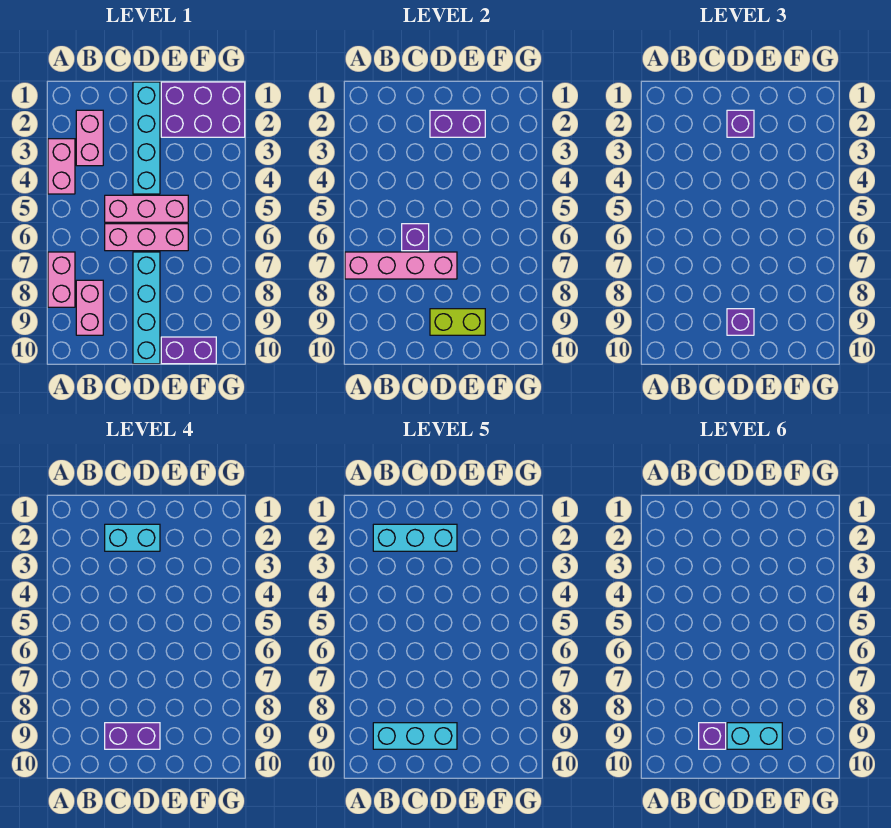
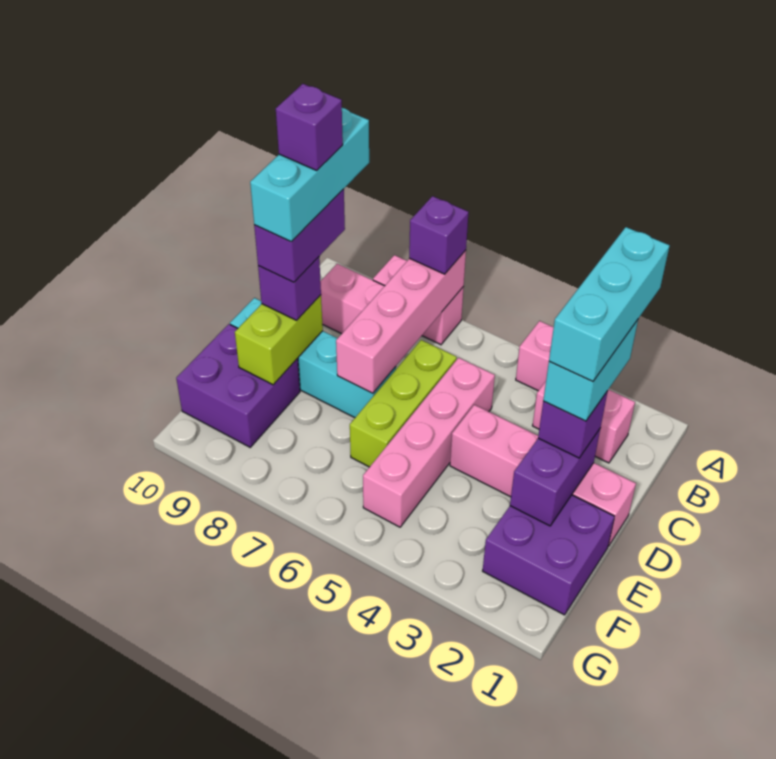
pink 1x3 brick [105,195,188,222] -> pink 1x4 brick [363,358,495,527]
pink 1x3 brick [105,224,188,251] -> lime 1x3 brick [350,340,457,467]
purple 1x1 brick [402,224,429,251] -> purple 1x1 brick moved to [409,196,469,274]
cyan 1x4 brick [133,82,160,194] -> pink 1x4 brick [450,405,636,546]
cyan 1x2 brick [727,723,782,749] -> none
purple 2x3 brick [161,82,245,137] -> purple 2x2 brick [483,495,615,615]
purple 1x2 brick [161,337,216,364] -> purple 2x2 brick [176,324,300,447]

